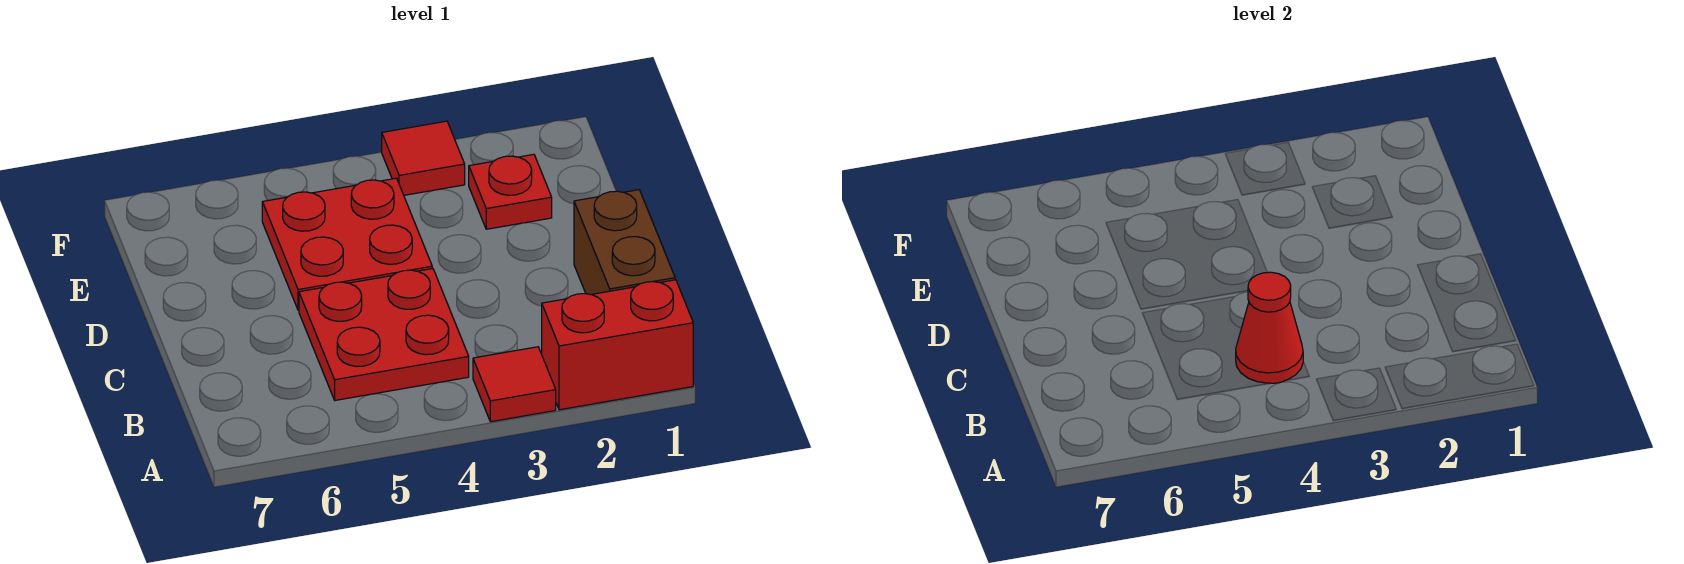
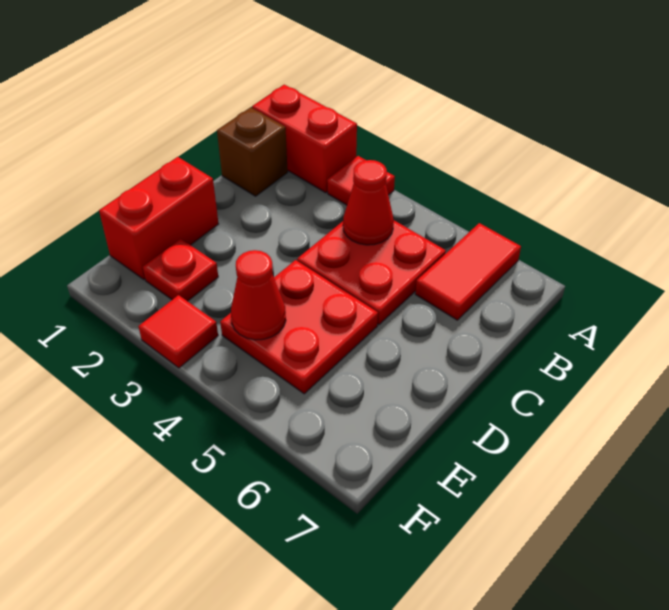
none -> red 1x2 tile [415,223,521,320]
brown 1x2 brick [574,190,675,295] -> brown 1x1 brick [217,107,288,196]
none -> red 1x2 brick [99,157,219,280]
none -> red 1x1 cone [231,250,286,340]

